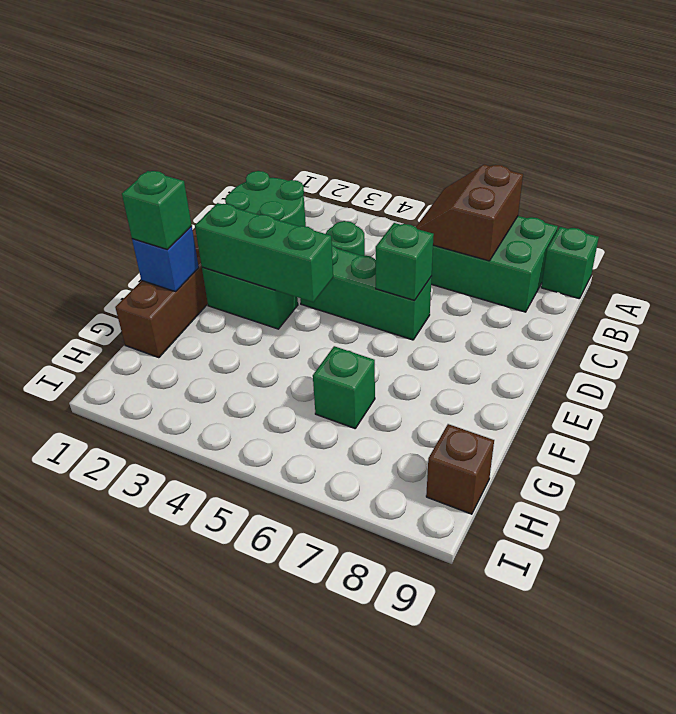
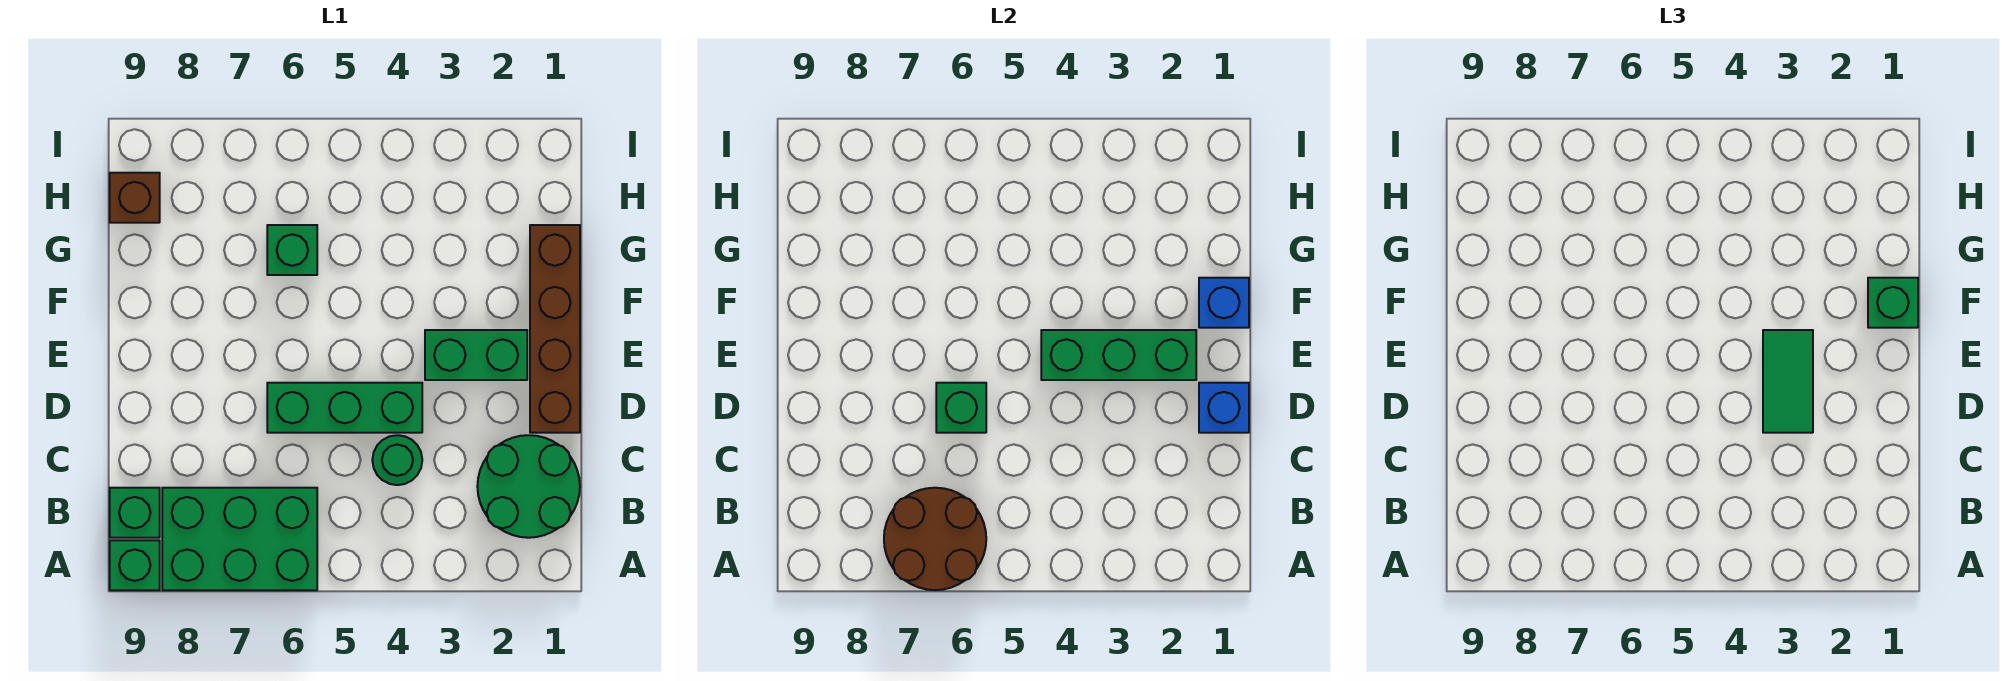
brown 2x2 slope [416,165,523,261] -> brown 2x2 round brick [884,488,986,590]
none -> green 1x1 brick [110,488,160,538]
none -> blue 1x1 brick [1199,383,1249,433]
none -> green 1x2 tile [1763,330,1813,433]

